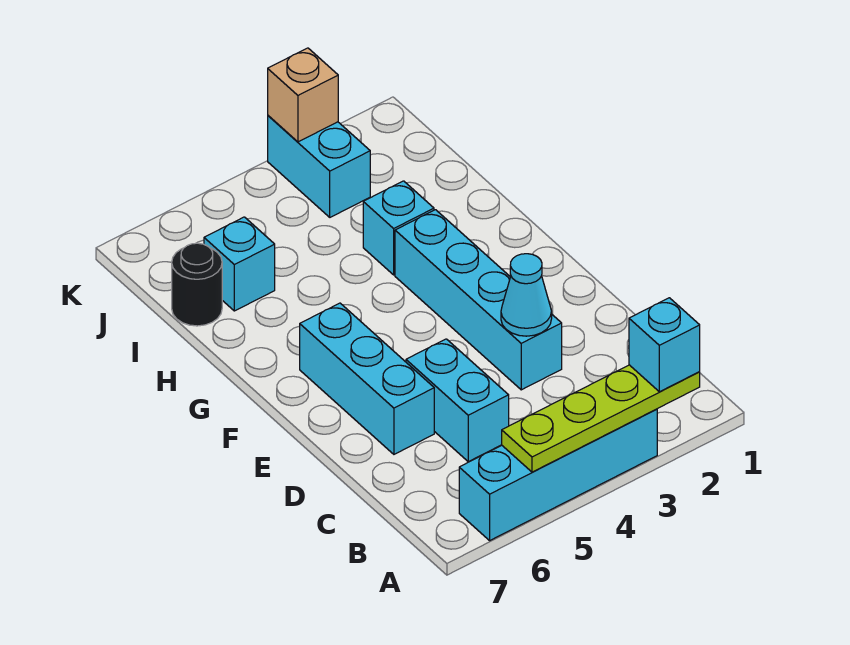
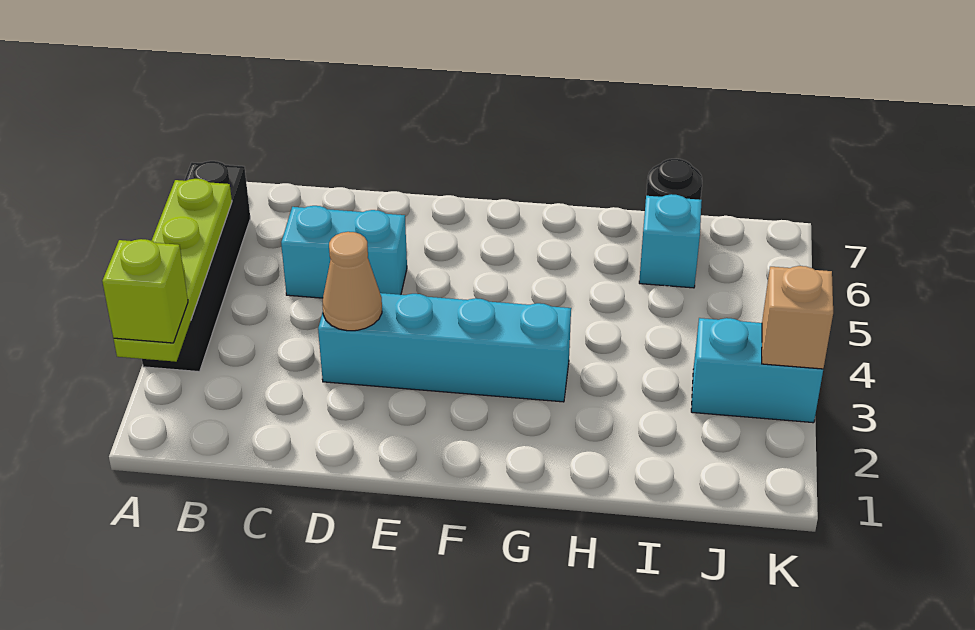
cyan 1x1 brick [629,298,700,392] -> lime 1x1 brick [102,239,188,343]
cyan 1x4 brick [459,409,657,540] -> black 1x4 brick [142,161,250,372]
cyan 1x1 cone [501,254,552,336] -> tan 1x1 cone [322,232,382,331]
cyan 1x3 brick [300,303,434,454] -> none
cyan 1x1 brick [363,181,434,275] -> none

